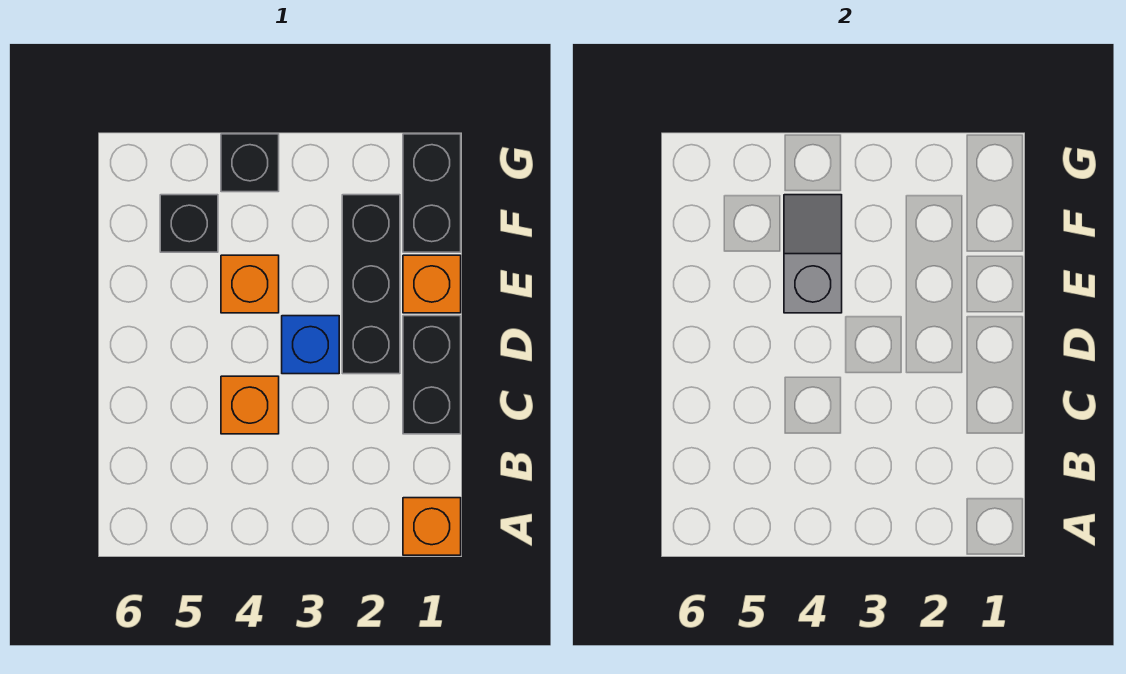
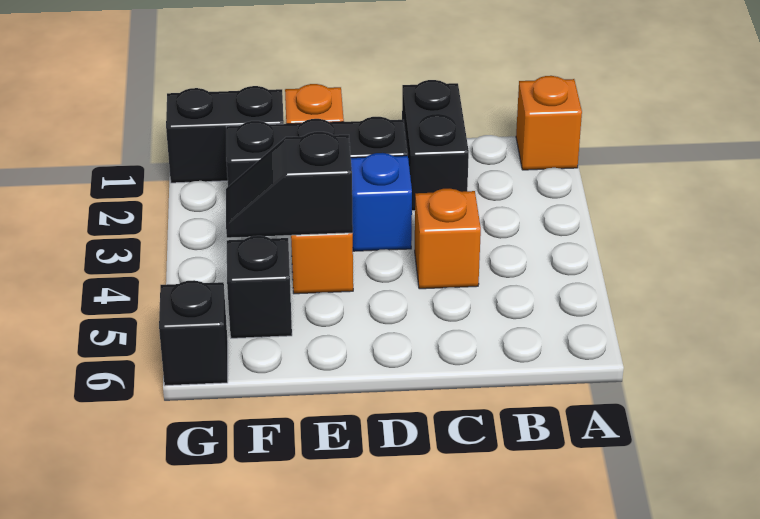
black 1x2 brick [403,316,461,434] -> black 1x2 brick turned to [402,80,469,211]
grey 1x2 slope [784,195,842,313] -> black 1x2 slope [226,132,353,238]
black 1x1 brick [221,134,279,192] -> black 1x1 brick moved to [159,280,228,386]

